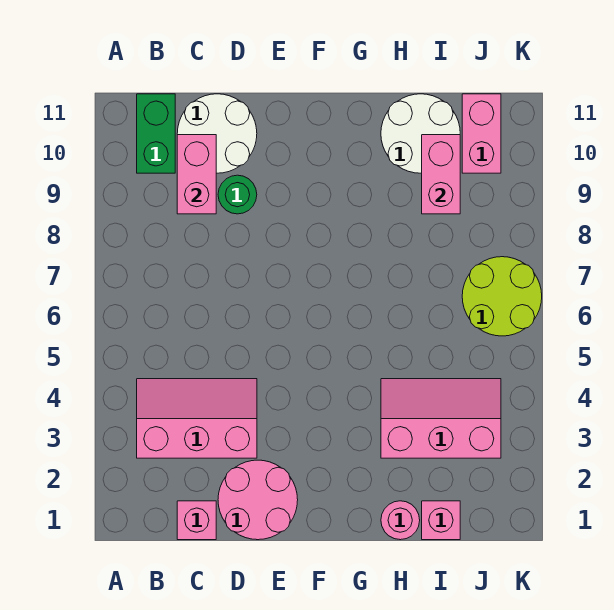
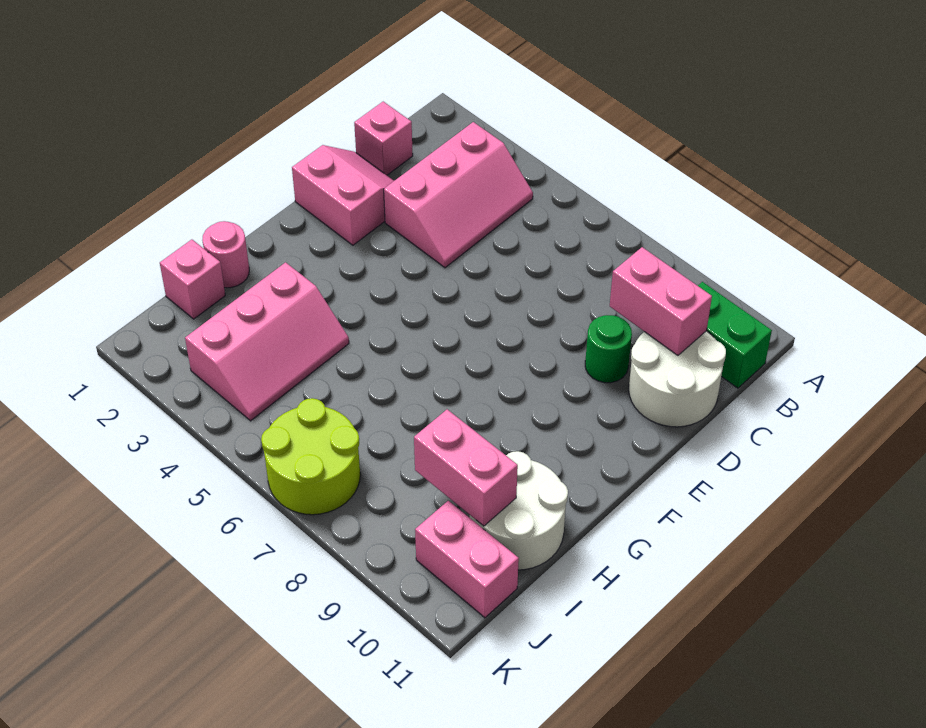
pink 2x2 round brick [218,460,298,540] -> pink 2x2 slope [292,145,394,245]

